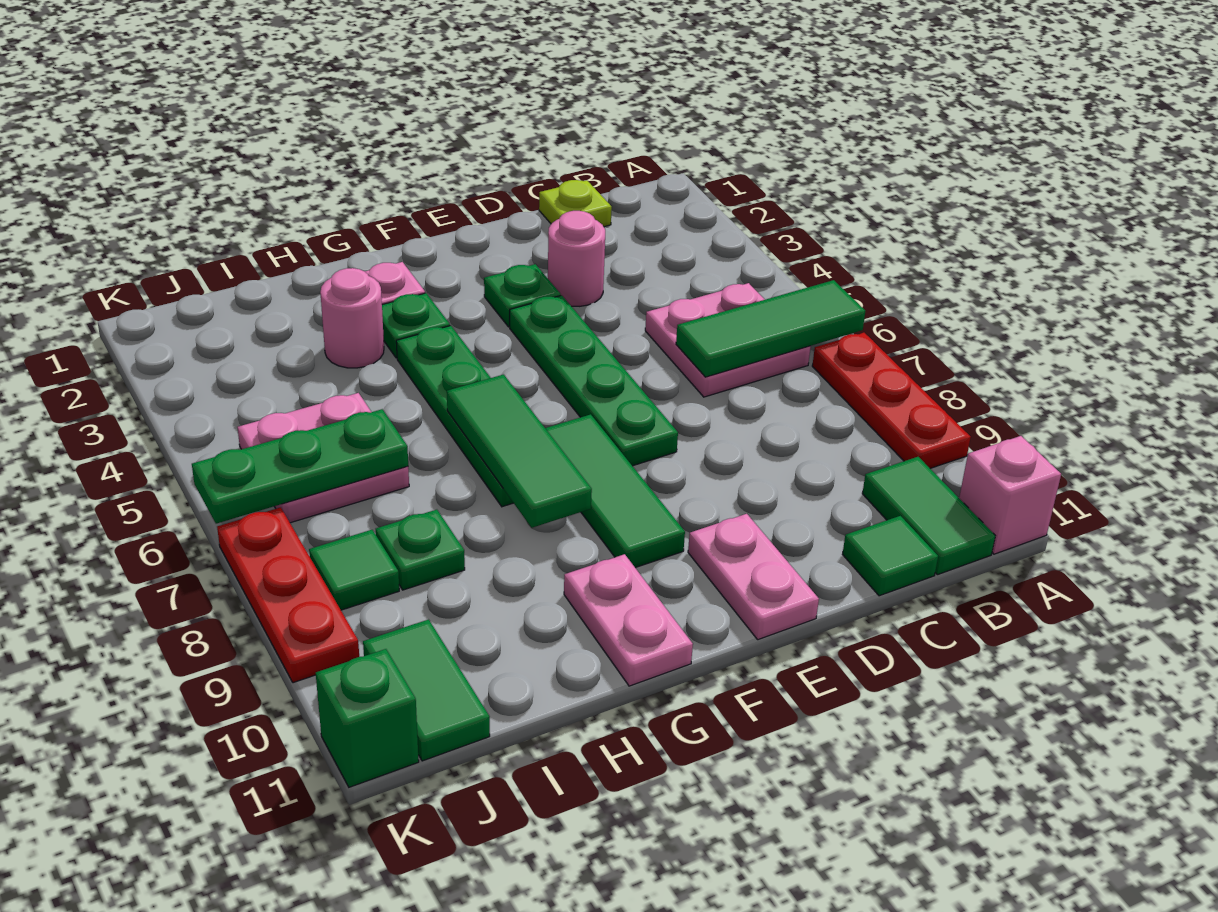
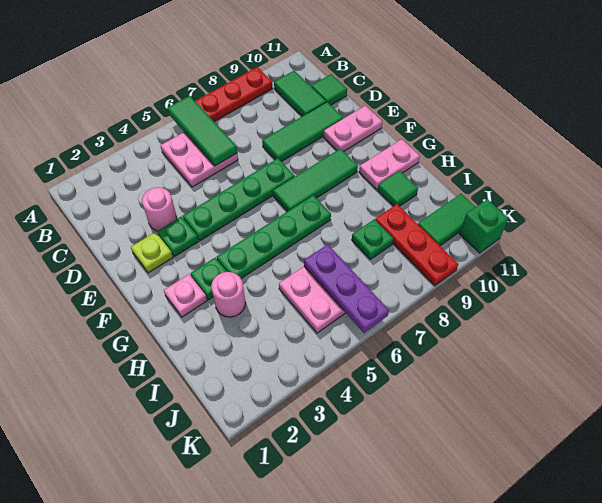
pink 1x1 brick [959,436,1061,554] -> none
green 1x2 tile [862,457,995,575] -> green 1x2 tile turned to [274,71,326,116]
lime 1x1 plate [539,180,612,227] -> lime 1x1 plate moved to [131,232,173,273]
green 1x3 tile [447,375,592,528] -> green 1x3 tile moved to [262,102,343,162]
green 1x3 plate [192,409,408,524] -> purple 1x3 plate [304,244,389,333]
green 1x1 tile [309,530,399,610] -> green 1x1 tile moved to [378,171,418,206]
red 1x3 plate [217,507,359,683] -> red 1x3 plate turned to [375,204,458,286]

